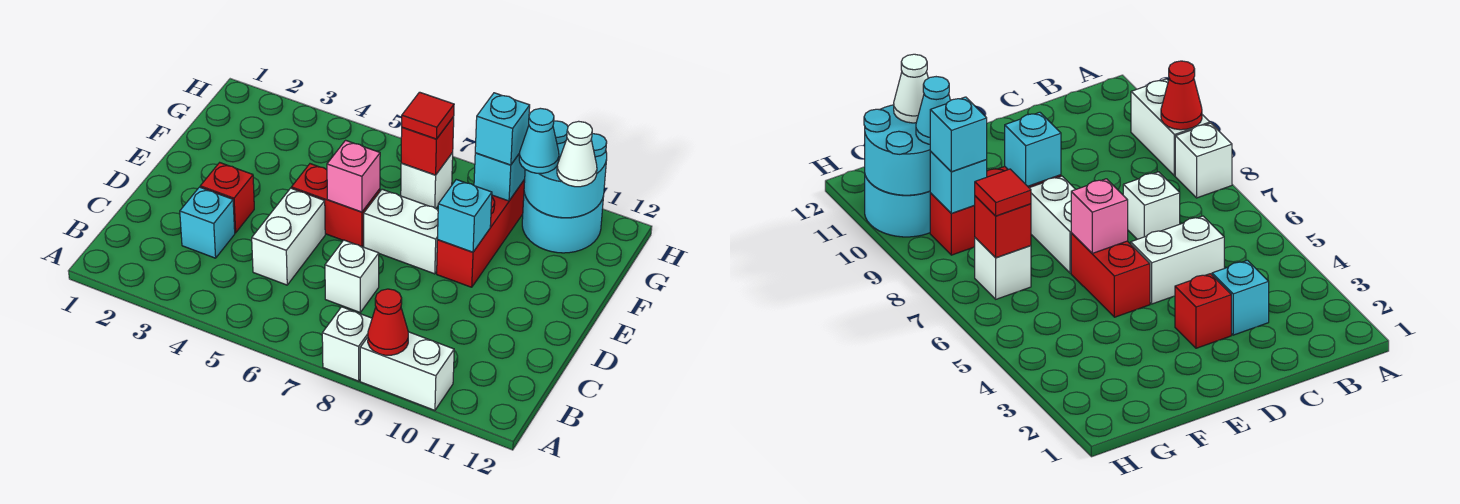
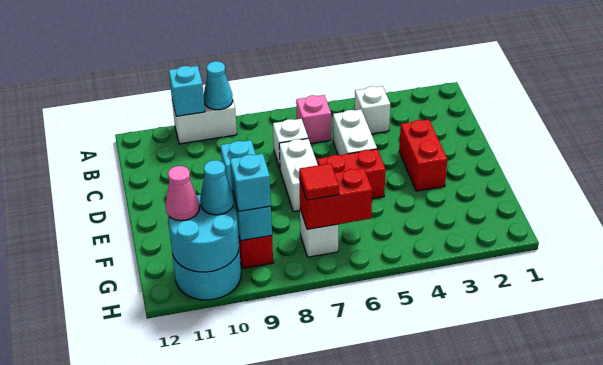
white 1x1 brick [322,307,372,381] -> white 1x1 brick moved to [355,86,390,134]
red 1x1 cone [368,289,408,355] -> cyan 1x1 cone [204,61,233,110]
cyan 1x1 brick [180,187,235,258] -> cyan 1x1 brick moved to [169,66,205,116]
red 1x1 brick [200,163,254,233] -> red 1x2 brick [399,119,447,191]
pink 1x1 brick [327,140,380,212] -> pink 1x1 brick moved to [296,95,331,144]
white 1x2 brick [364,189,438,274] -> white 1x2 brick turned to [279,138,318,212]
red 1x1 brick [401,117,454,175] -> red 1x2 brick [299,168,372,229]
white 1x1 cone [557,121,597,187] -> pink 1x1 cone [166,166,199,221]

